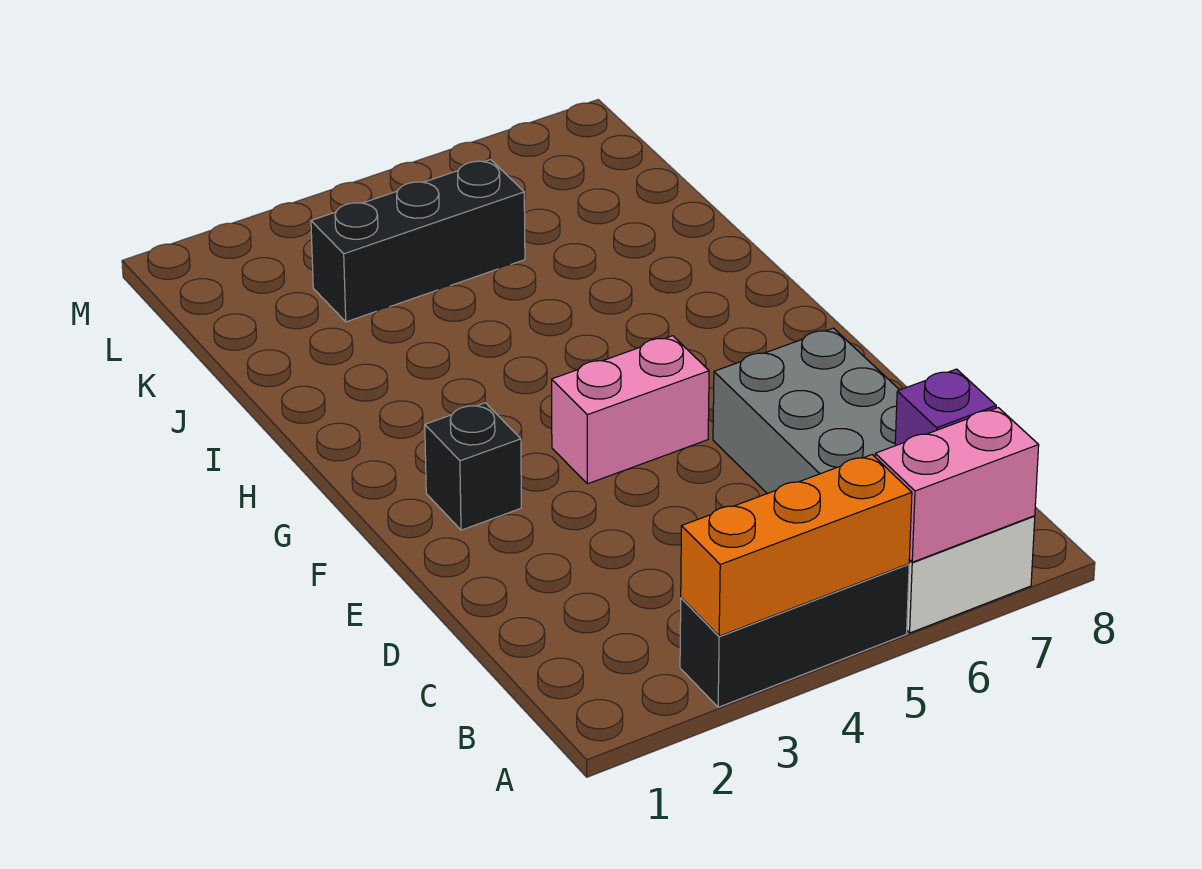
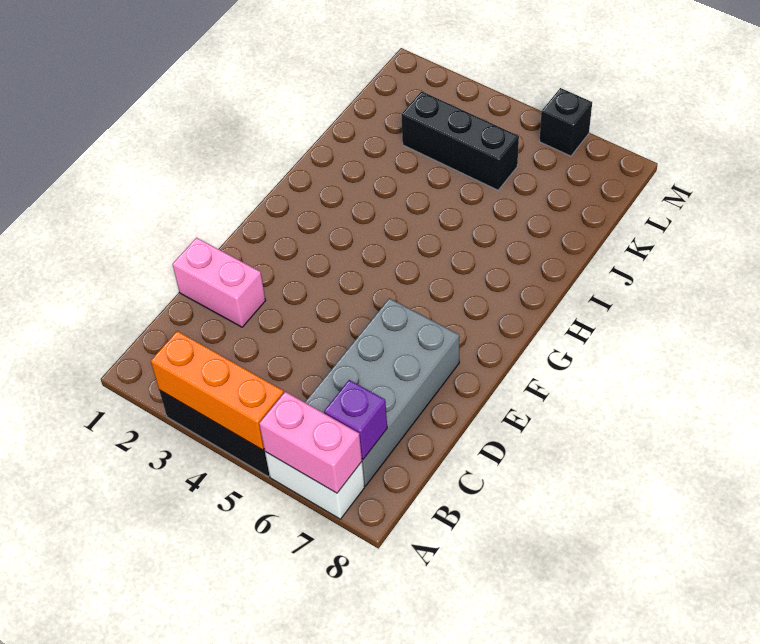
black 1x1 brick [425,403,521,530] -> black 1x1 brick moved to [539,88,592,156]
pink 1x2 brick [552,336,709,484] -> pink 1x2 brick moved to [172,238,265,327]

